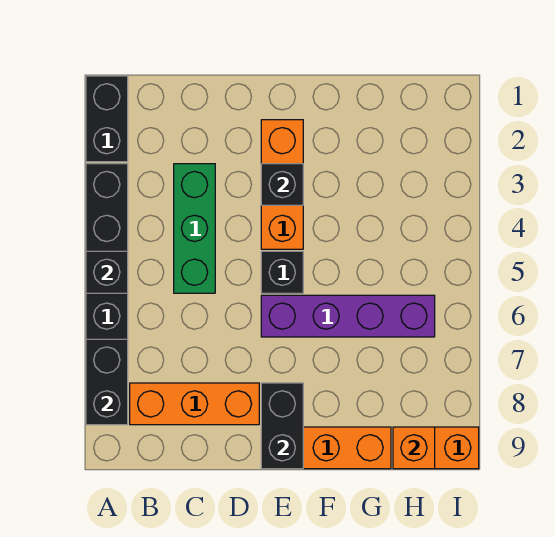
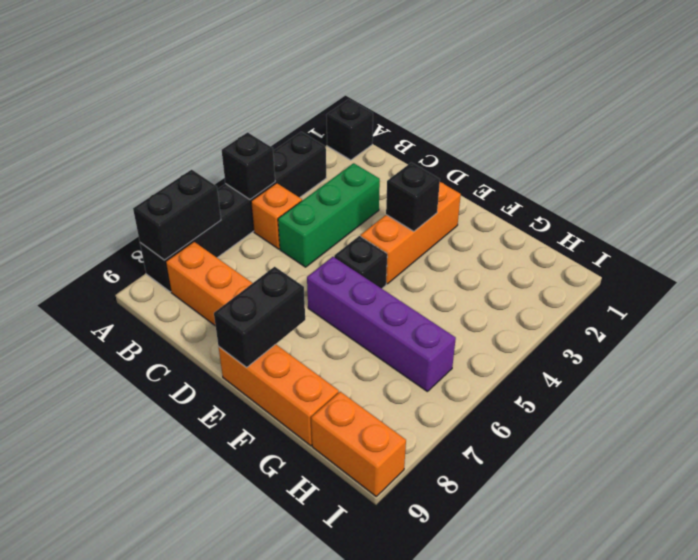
black 1x2 brick [86,76,128,162] -> black 1x1 brick [326,99,373,160]
orange 1x1 brick [393,427,435,469] -> orange 1x1 brick moved to [251,183,302,249]

